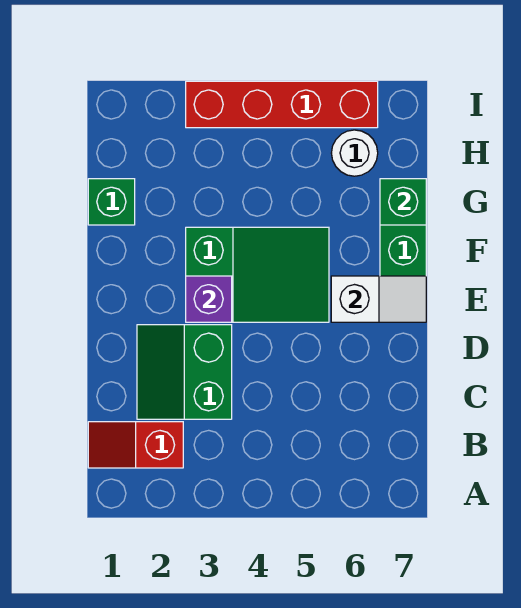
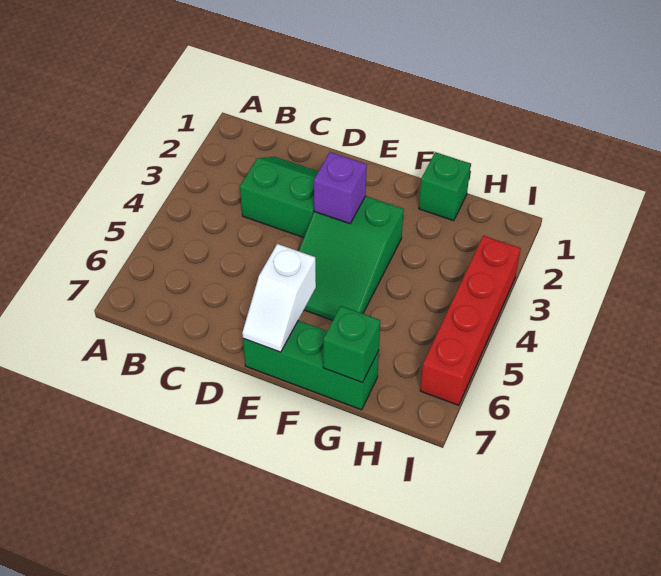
red 1x2 slope [88,422,183,468] -> none
white 1x1 round brick [331,130,378,176] -> none

